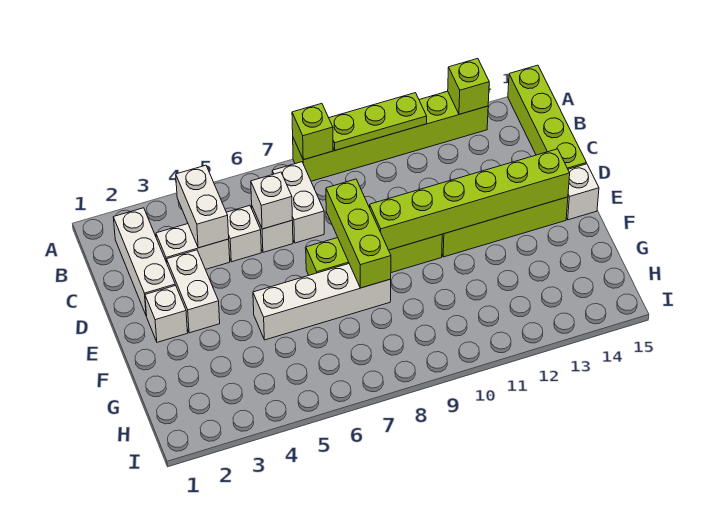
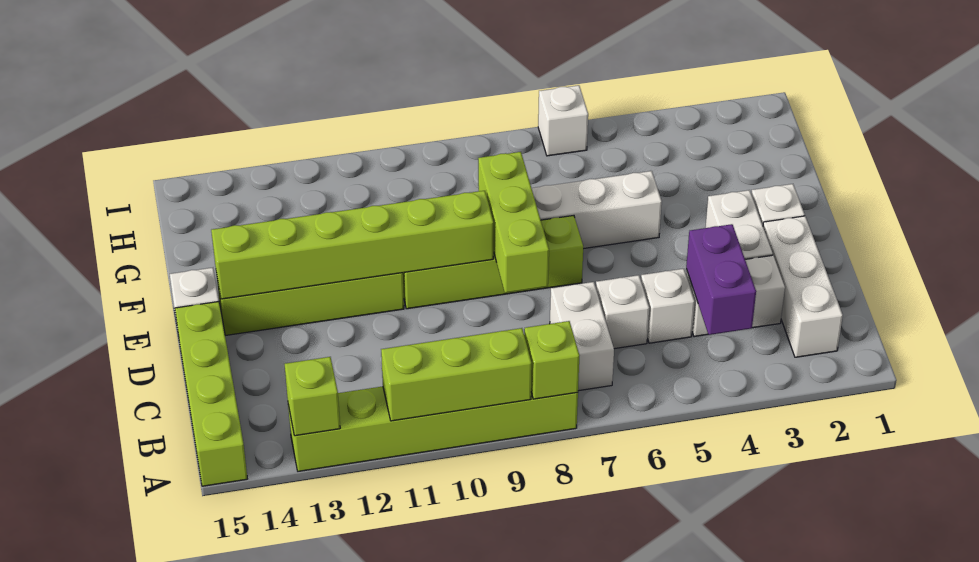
lime 1x3 plate [329,93,427,150] -> lime 1x3 brick [381,328,532,421]
white 1x2 brick [176,165,229,248] -> purple 1x2 brick [686,224,756,335]
white 1x1 brick [251,172,292,229] -> white 1x1 brick moved to [538,85,588,156]

